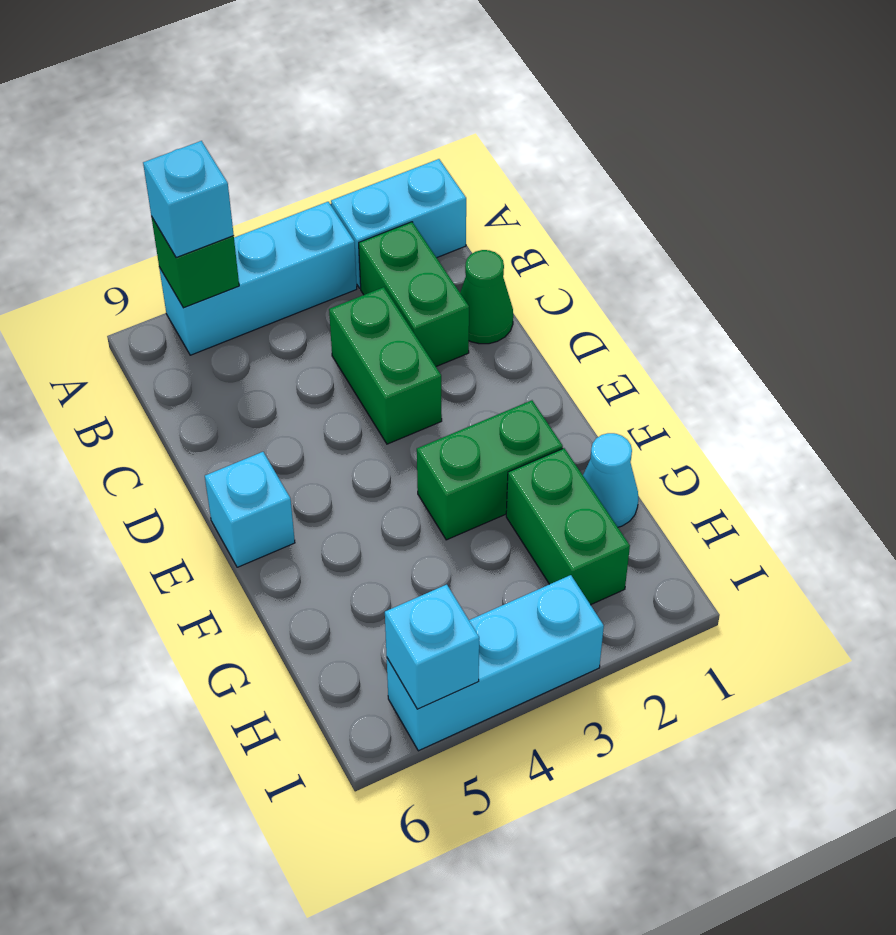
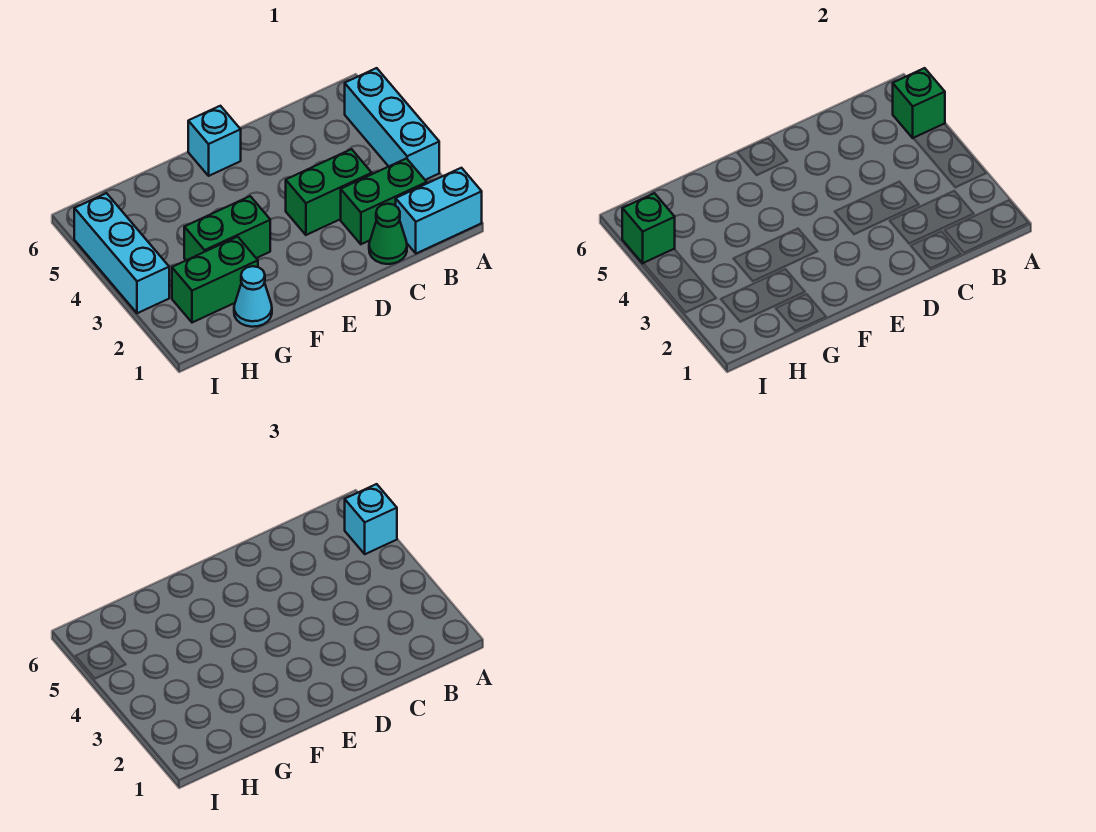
cyan 1x2 brick [331,159,466,288] -> cyan 1x2 brick turned to [396,168,482,253]
green 1x2 brick [417,400,563,540] -> green 1x2 brick turned to [184,196,270,260]
cyan 1x1 brick [385,585,479,709] -> green 1x1 brick [622,193,675,263]

